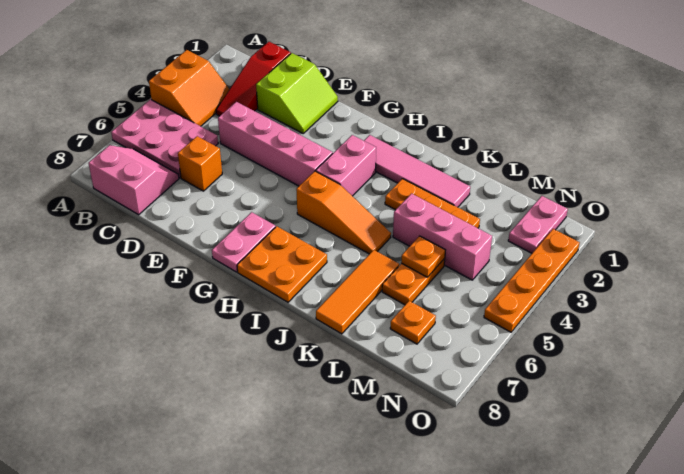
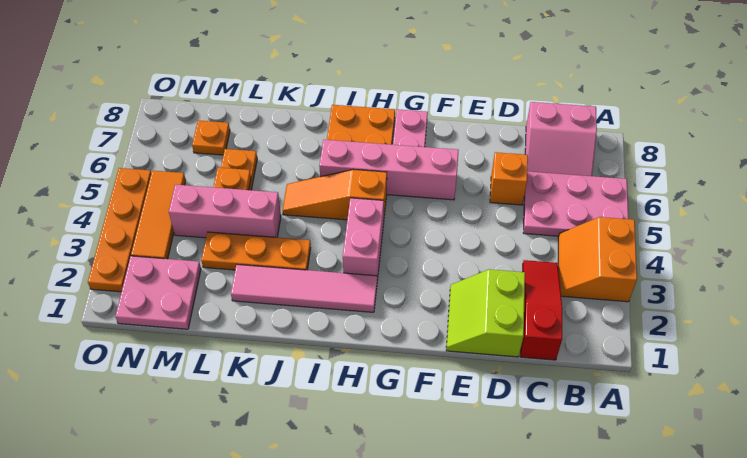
pink 1x4 brick [218,102,333,186] -> pink 1x4 brick moved to [319,140,459,200]
orange 1x3 tile [316,250,399,334] -> orange 1x3 tile moved to [131,171,186,259]
pink 1x2 plate [508,196,568,253] -> pink 2x2 plate [115,256,201,329]

